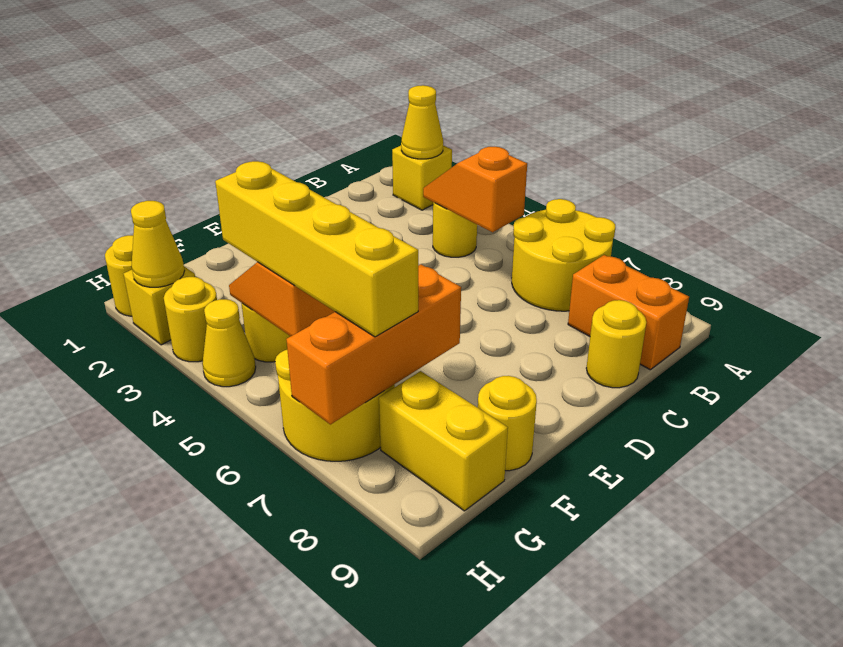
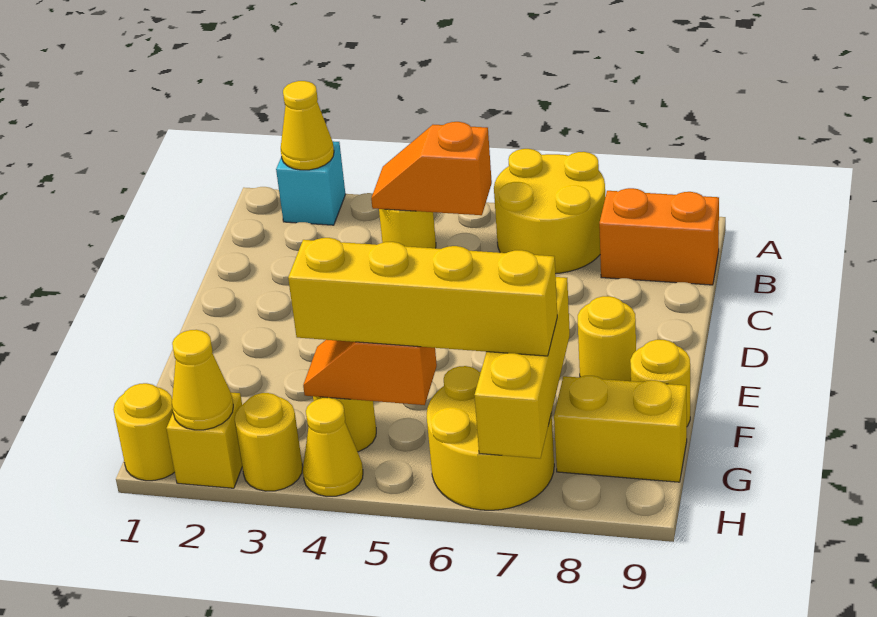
yellow 1x1 brick [392,146,452,210] -> cyan 1x1 brick [276,141,345,225]
yellow 1x1 round brick [586,300,646,388] -> yellow 1x1 round brick moved to [578,296,636,381]
orange 1x3 brick [286,264,461,424] -> yellow 1x3 brick [474,277,570,459]

